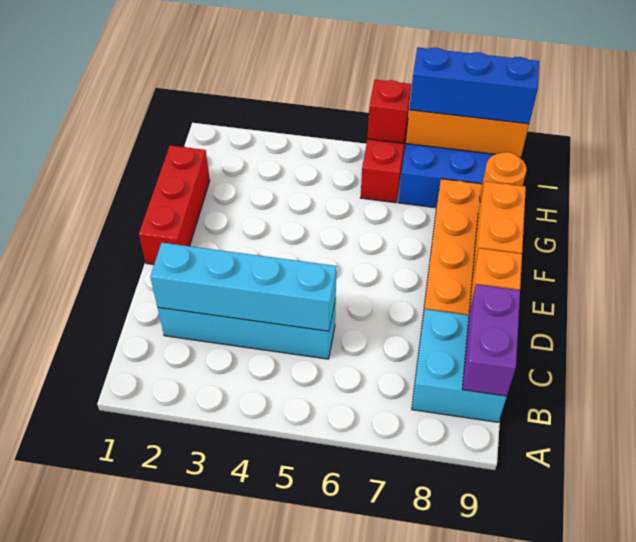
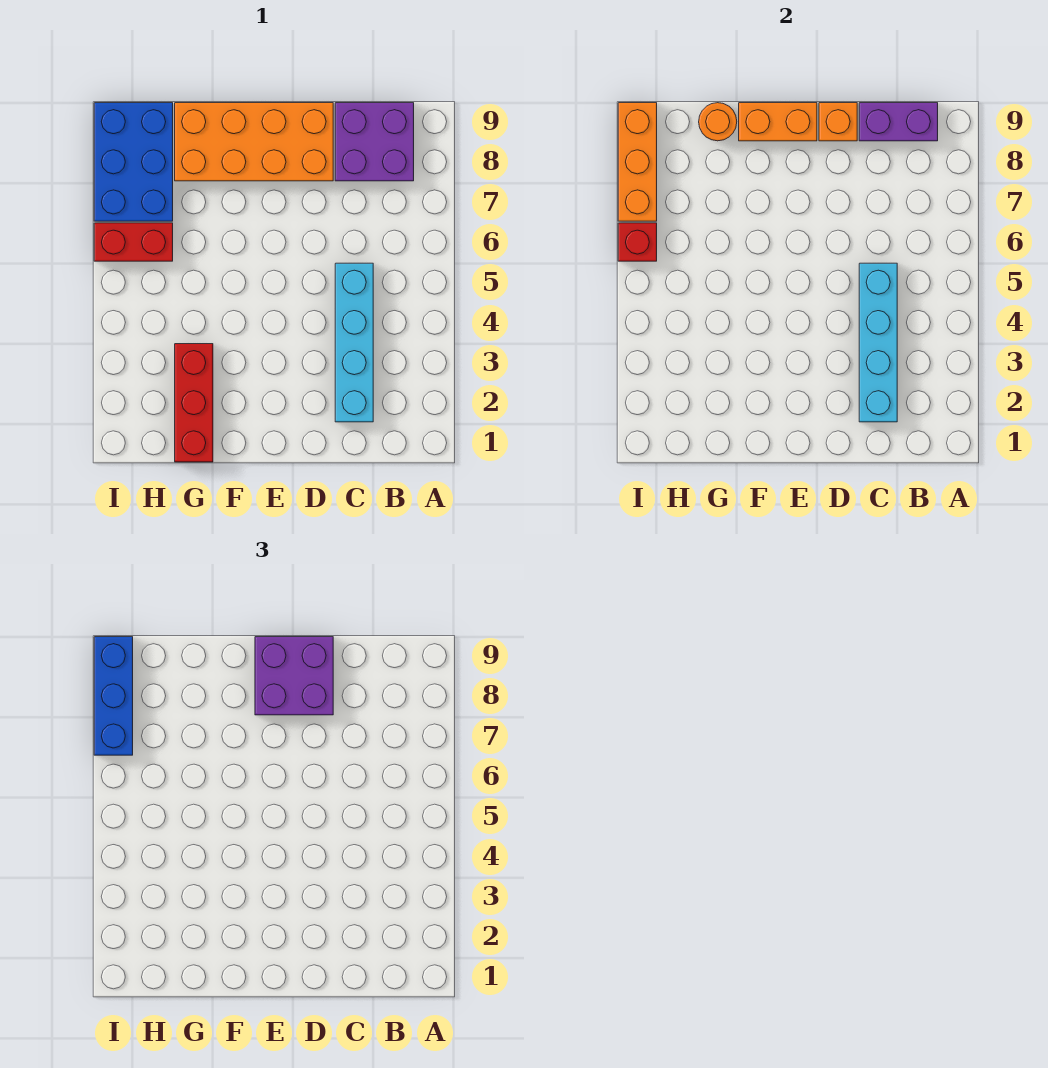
cyan 2x2 brick [412,309,507,422] -> purple 2x2 brick [335,103,414,181]
none -> purple 2x2 brick [255,637,333,715]
red 1x3 brick [139,145,210,265] -> red 1x3 brick turned to [175,344,213,462]

